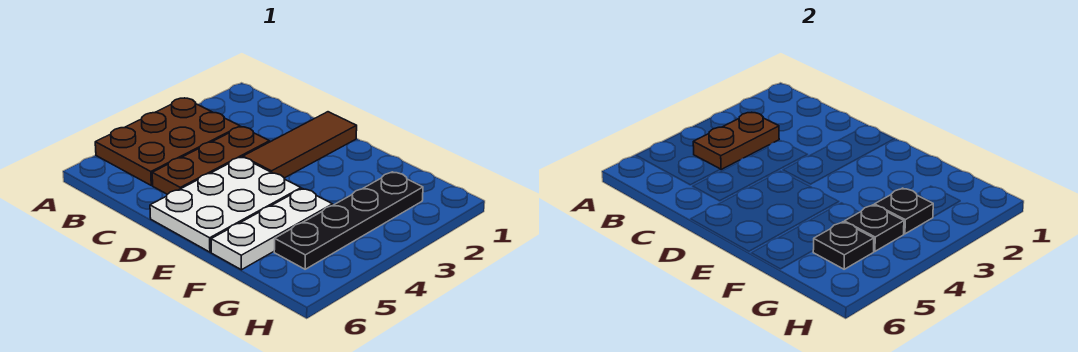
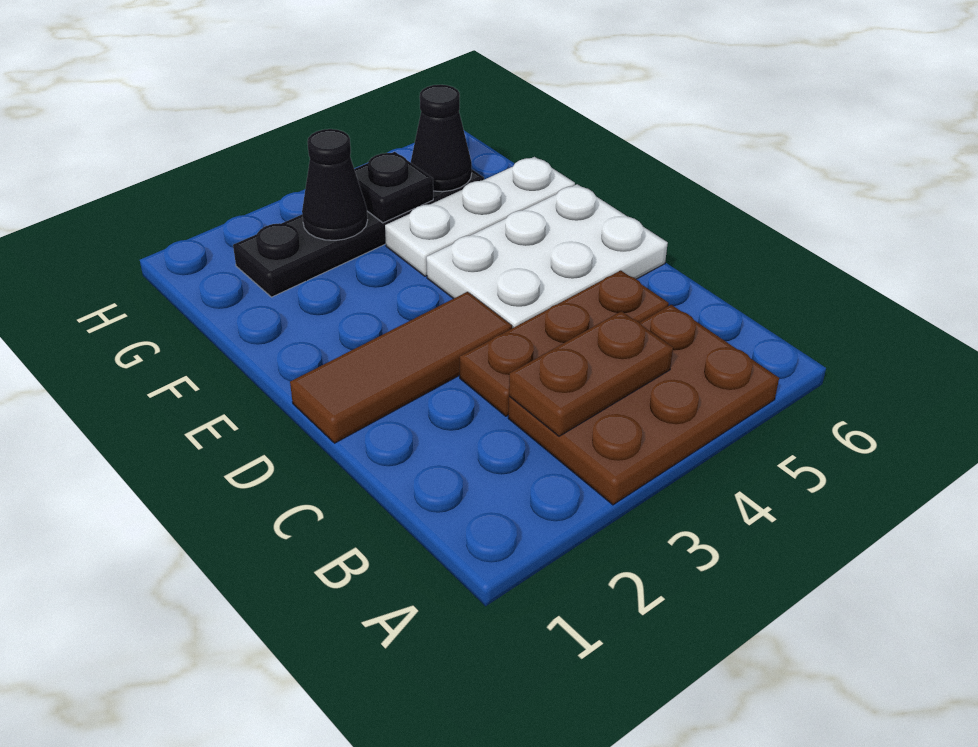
black 1x1 plate [875,188,933,234] -> black 1x1 cone [302,129,368,240]
black 1x1 plate [813,222,874,269] -> black 1x1 cone [411,85,472,192]

